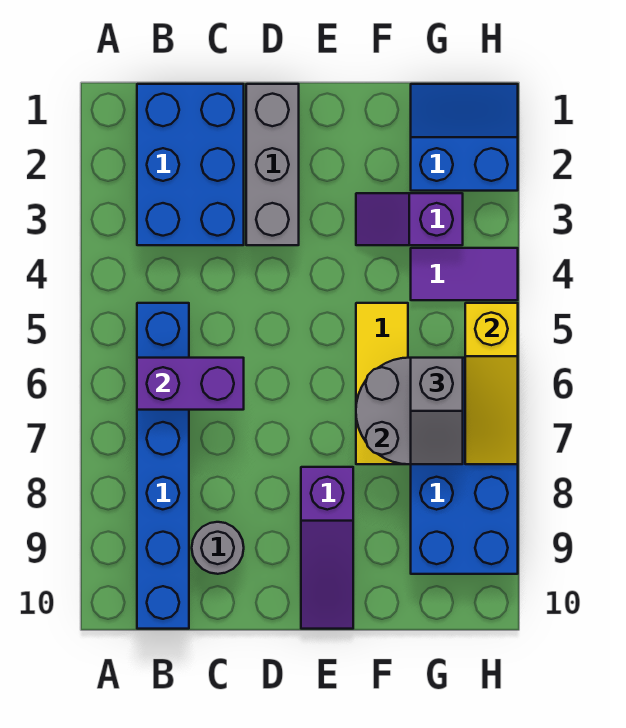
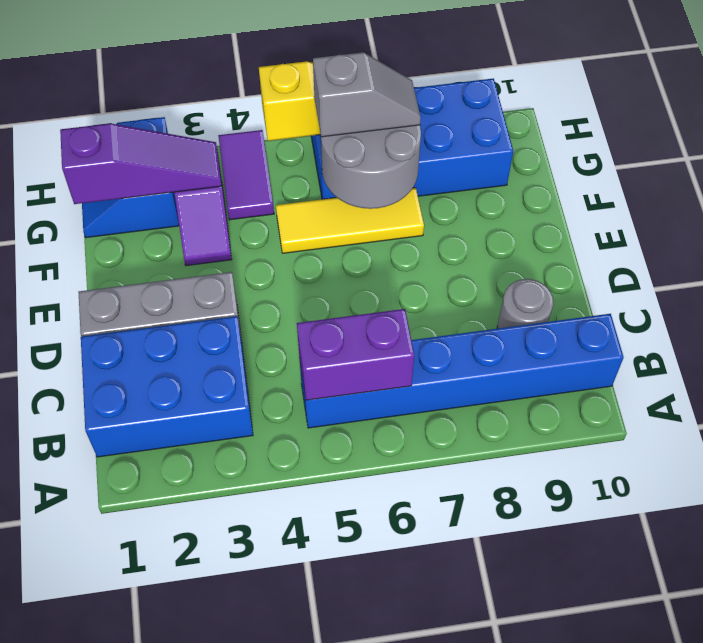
purple 1x2 brick [137,358,244,410] -> purple 1x2 brick turned to [297,309,414,400]
purple 1x3 slope [301,467,353,629] -> purple 1x3 slope moved to [60,123,221,204]

